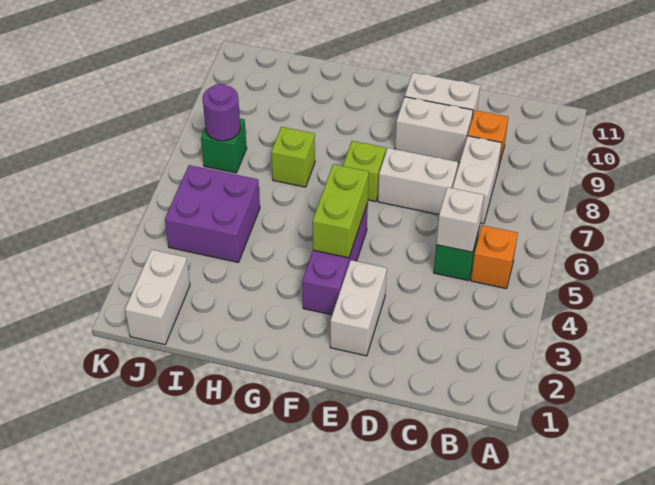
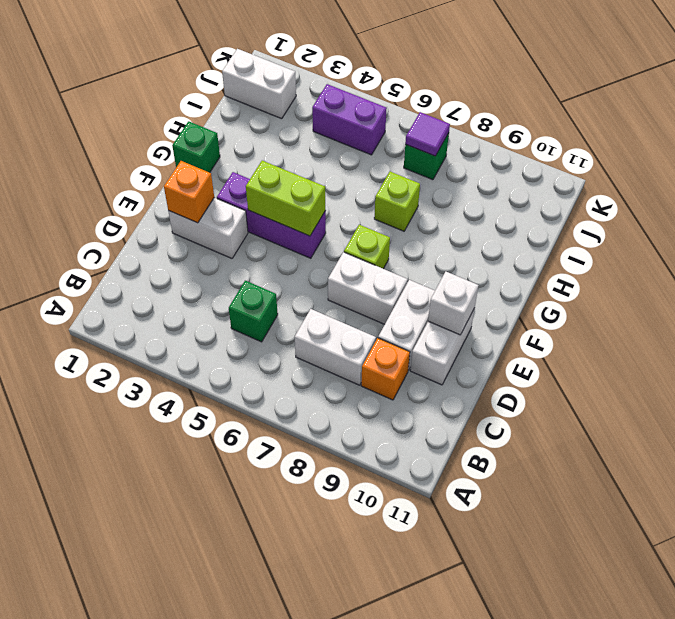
orange 1x1 brick [471,225,518,289] -> orange 1x1 brick moved to [164,161,214,223]
white 1x1 brick [436,187,484,252] -> white 1x1 brick moved to [428,272,479,335]
white 1x2 brick [378,148,458,214] -> white 1x2 brick turned to [328,252,407,324]
none -> green 1x1 brick [172,121,220,173]
purple 2x2 brick [165,165,260,262] -> purple 1x2 brick [312,84,387,155]
purple 1x1 round brick [203,84,240,141] -> purple 1x1 tile [405,112,450,156]

